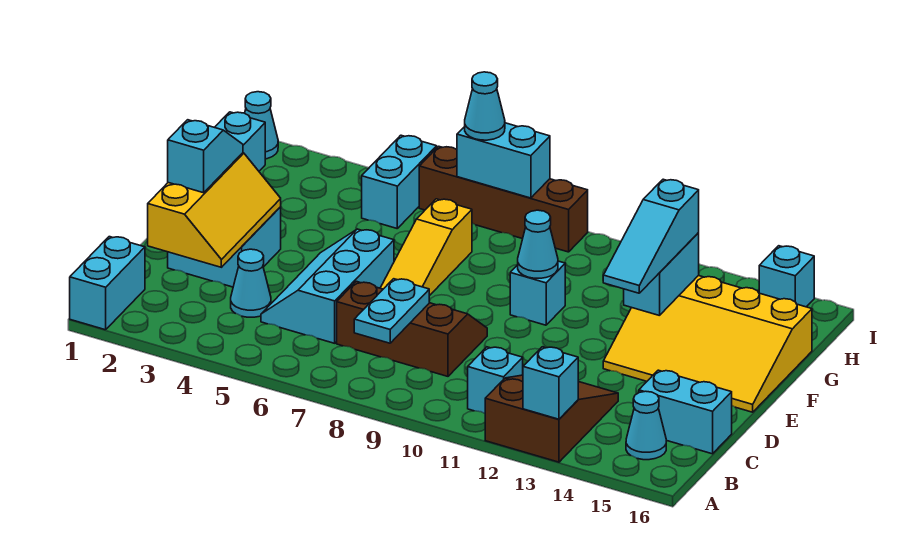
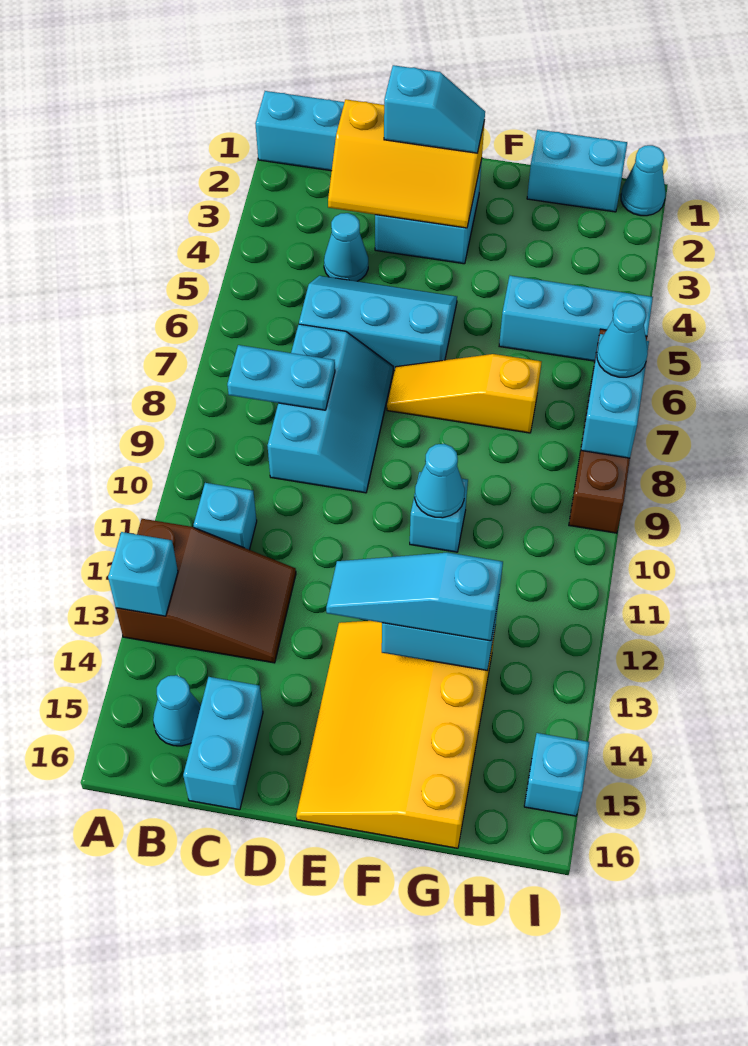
brown 2x3 slope [337,281,487,376] -> cyan 2x3 slope [268,324,393,493]
cyan 1x2 brick [362,135,437,228] -> cyan 1x3 brick [499,276,653,361]

